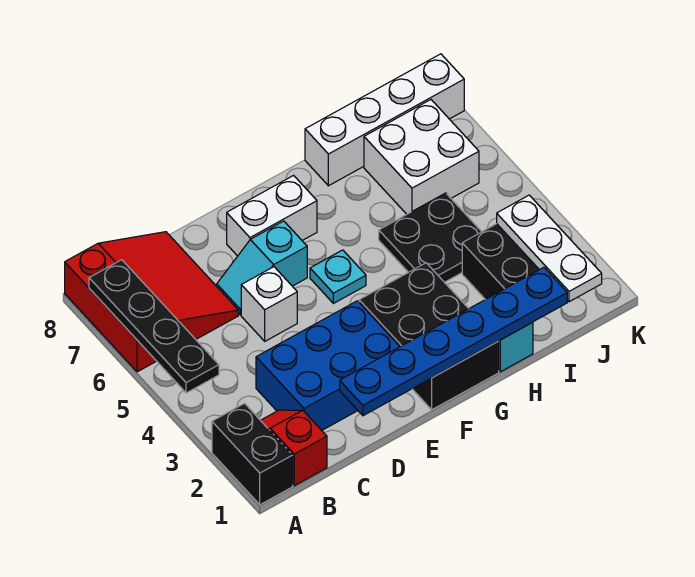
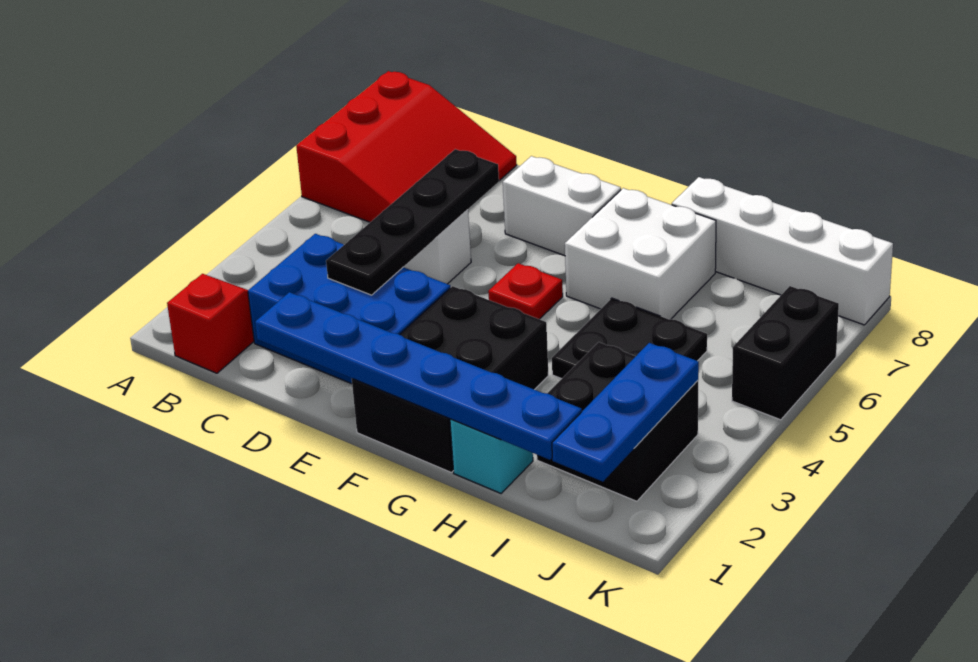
black 1x2 brick [212,403,293,505] -> black 1x2 brick moved to [732,286,839,420]
black 1x4 plate [89,260,219,393] -> black 1x4 plate moved to [326,149,499,295]
cyan 1x2 slope [217,221,307,315] -> none
cyan 1x1 plate [310,250,366,303] -> red 1x1 plate [488,263,563,319]
white 2x2 brick [364,100,479,214] -> white 2x2 brick moved to [565,188,716,319]
white 1x3 plate [497,195,602,302] -> blue 1x3 plate [552,343,699,482]

